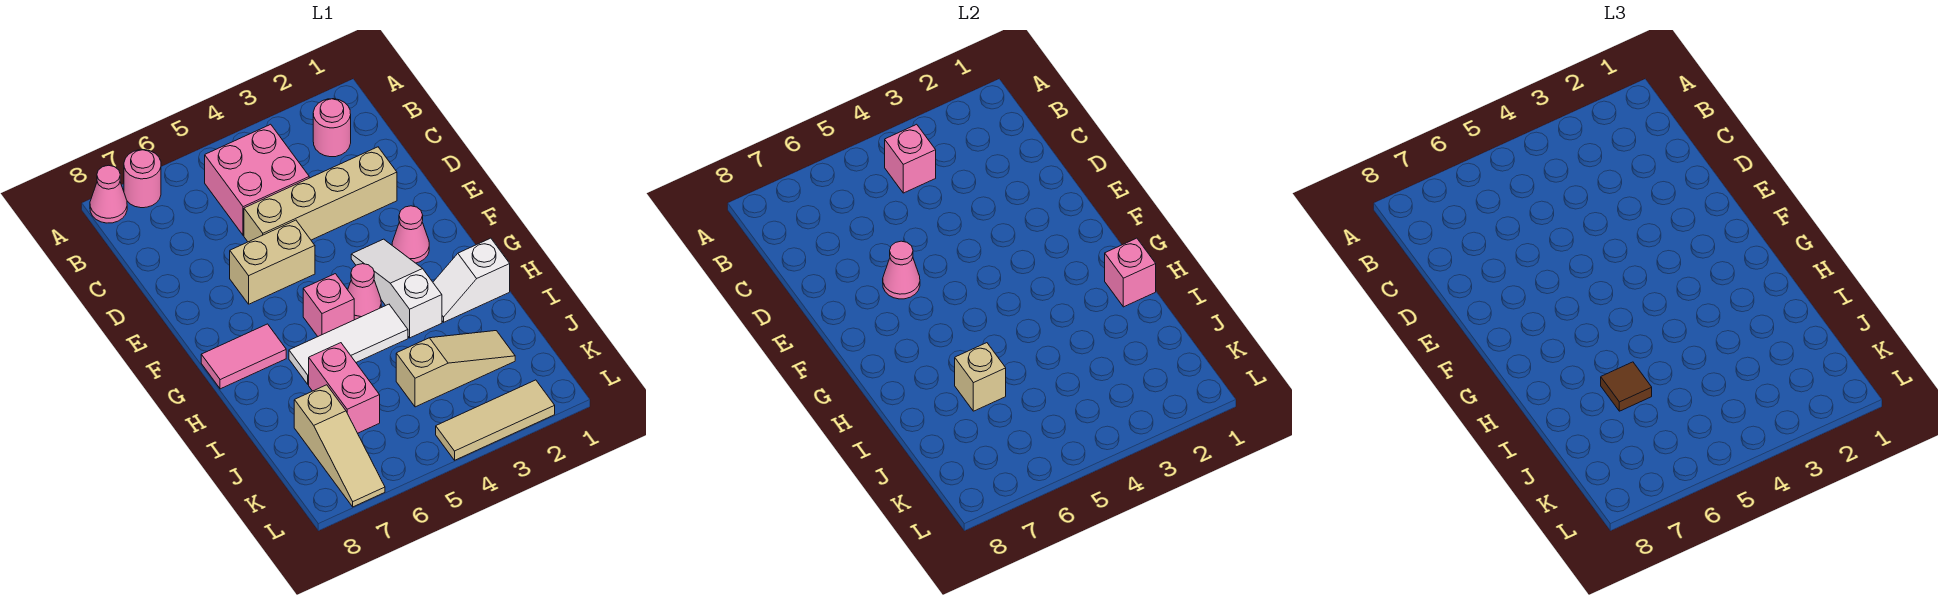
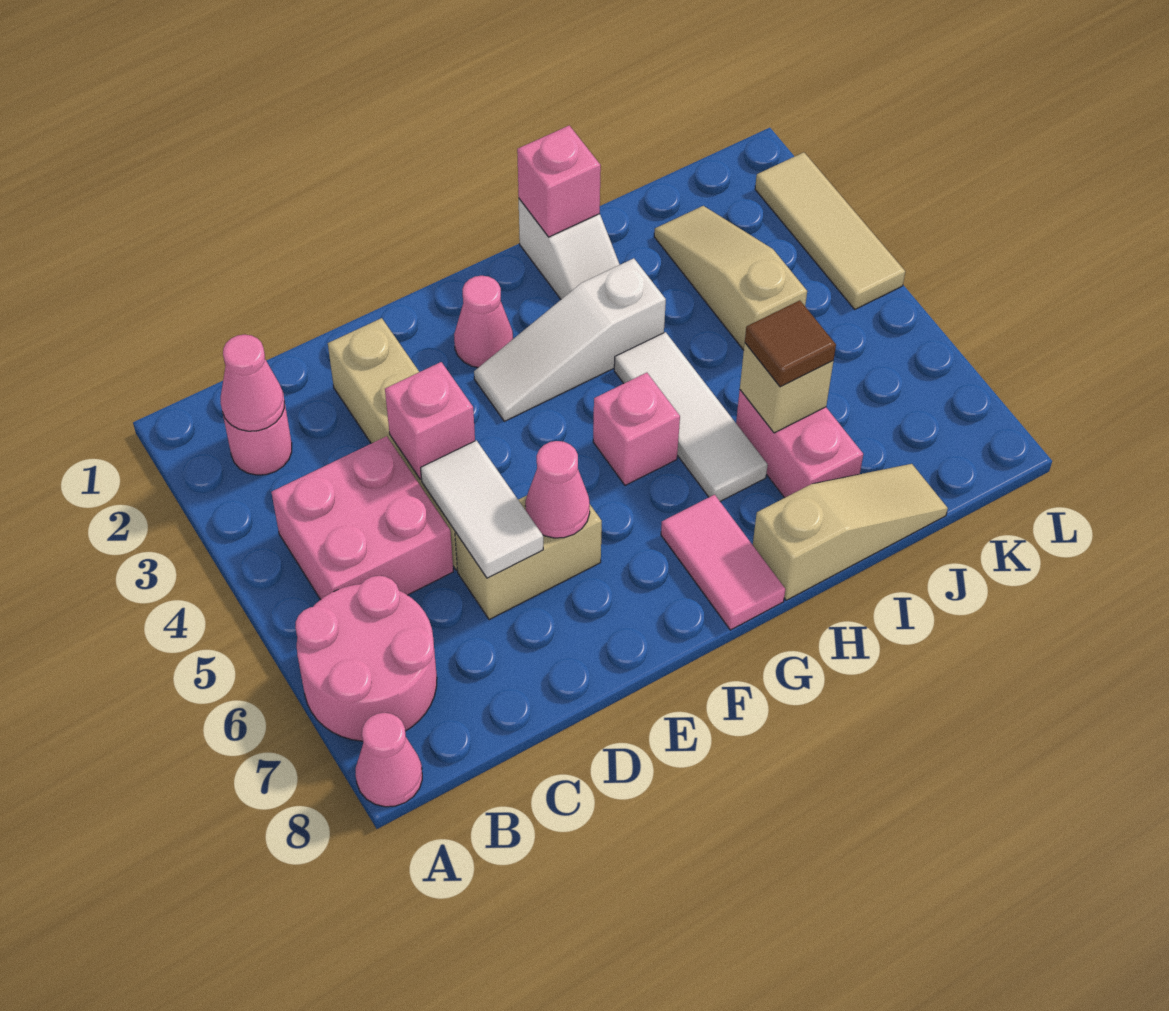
pink 1x1 round brick [124,150,161,208] -> pink 2x2 round brick [295,576,437,741]
pink 1x1 brick [885,124,936,193] -> pink 1x1 brick moved to [385,362,475,479]
none -> white 1x2 tile [421,440,543,578]
tan 1x2 brick [230,220,315,304] -> tan 1x2 brick turned to [455,496,602,620]
pink 1x1 cone [348,264,381,320] -> pink 1x1 cone moved to [221,335,284,431]
pink 1x2 brick [309,343,380,433] -> pink 1x2 brick turned to [736,390,863,498]
tan 1x3 slope [294,385,385,507] -> tan 1x3 slope moved to [753,464,948,600]

